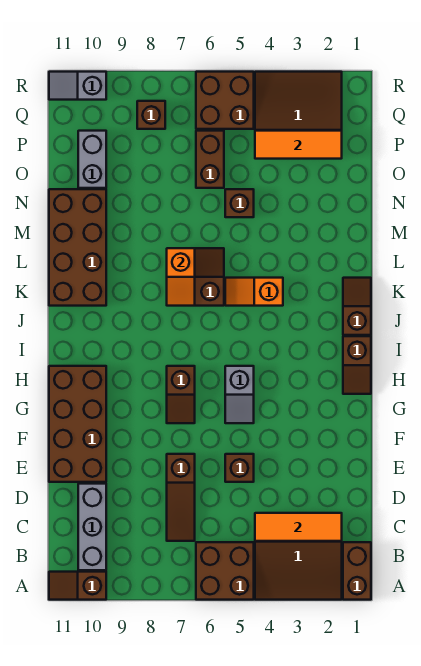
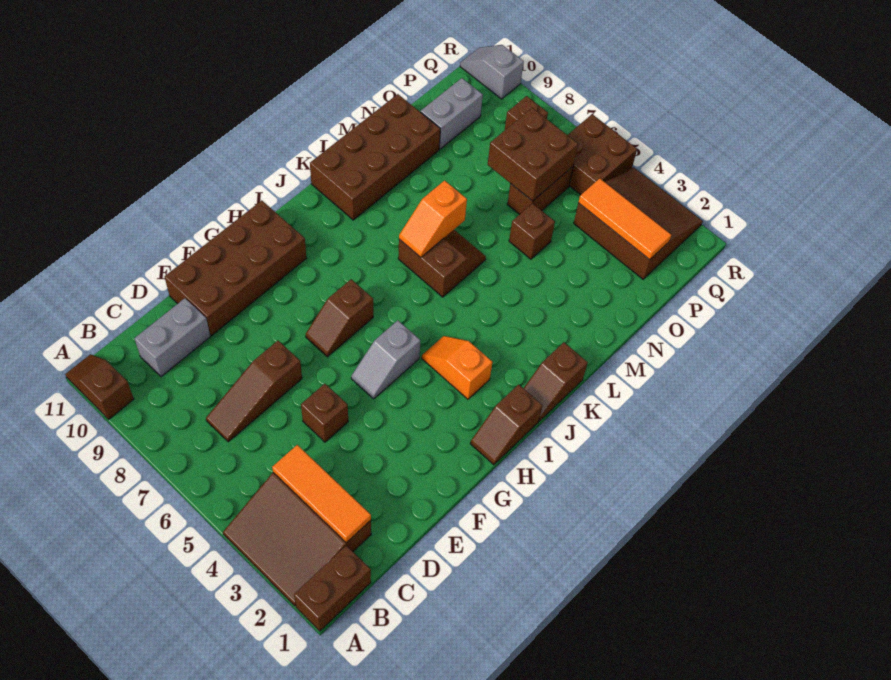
brown 2x2 brick [196,542,254,600] -> brown 2x2 brick moved to [488,108,578,201]
grey 1x3 brick [78,484,106,570] -> grey 1x2 brick [134,298,210,377]
brown 1x2 slope [343,278,371,335] -> brown 1x2 slope turned to [523,342,588,421]
orange 1x2 slope [225,278,283,306] -> orange 1x2 slope moved to [422,336,492,399]

